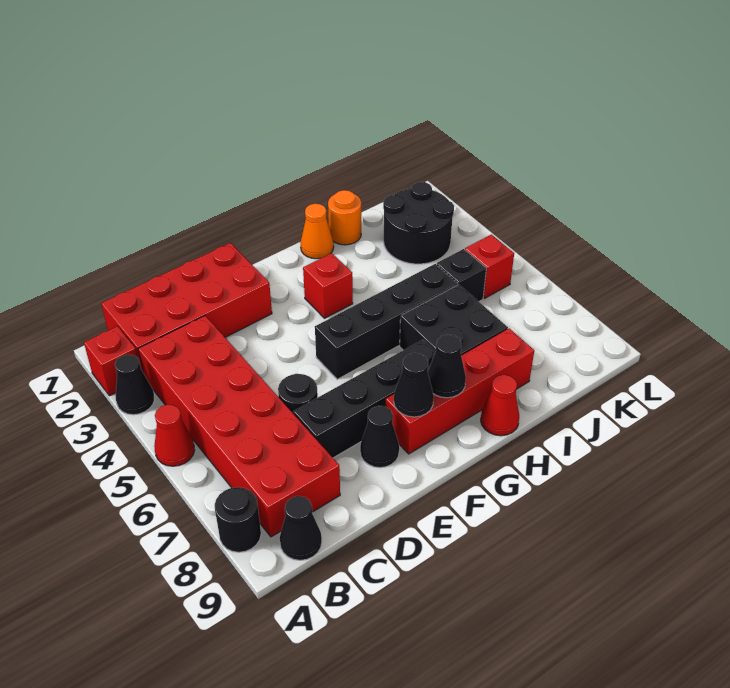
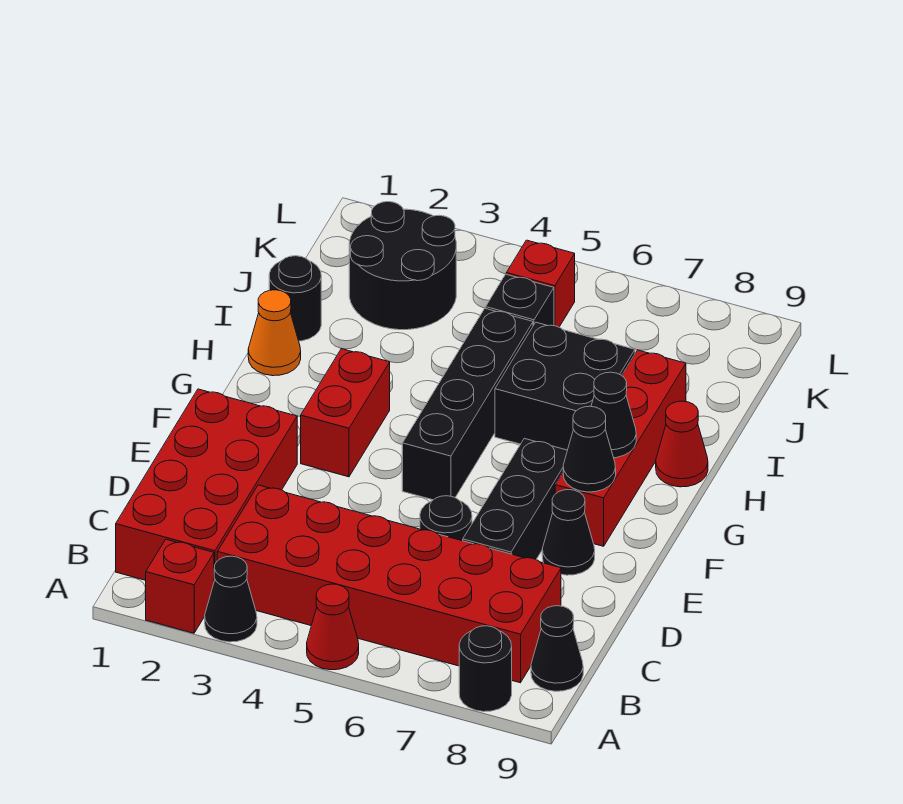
black 1x4 brick [293,339,436,458] -> black 1x3 brick [463,438,567,559]
red 1x1 brick [303,253,353,318] -> red 1x2 brick [301,349,390,477]
orange 1x1 round brick [328,190,361,245] -> black 1x1 round brick [269,256,321,341]

